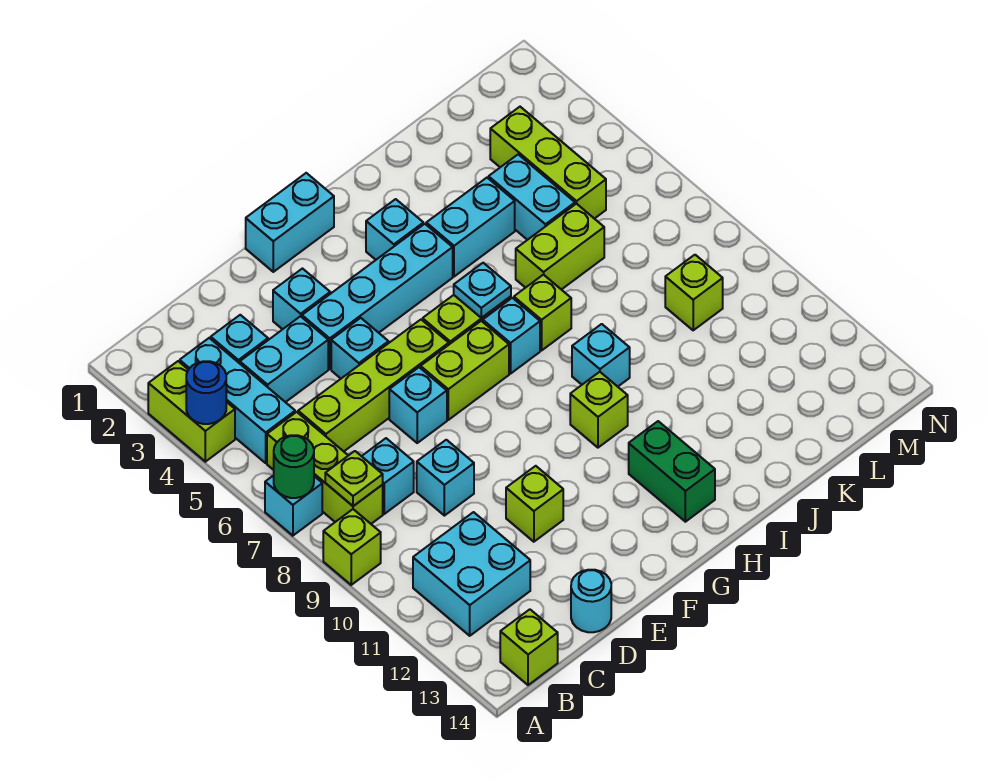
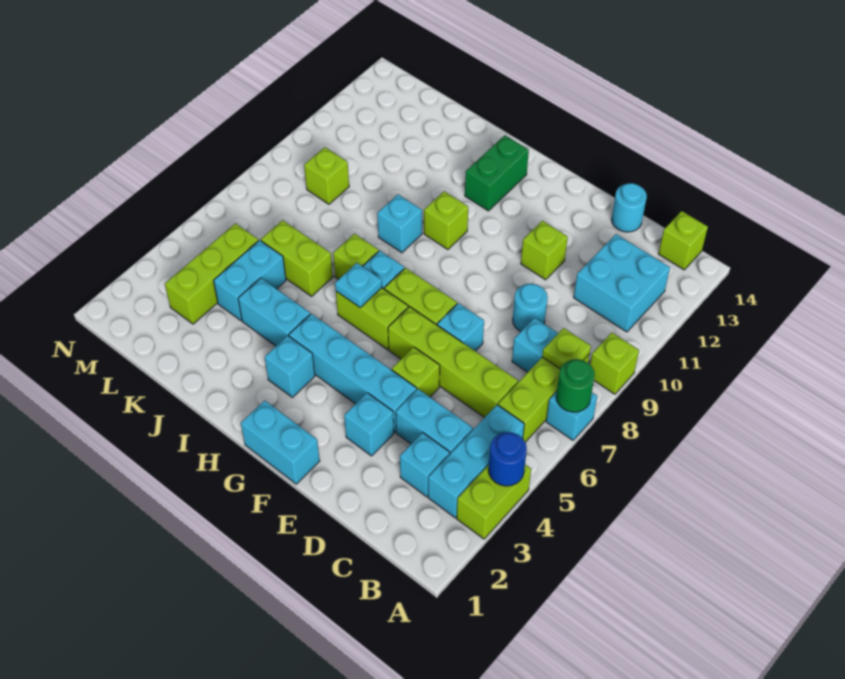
cyan 1x1 brick [417,440,474,516] -> cyan 1x1 round brick [513,284,548,331]
cyan 1x1 brick [331,318,389,378] -> lime 1x1 brick [392,347,440,397]

